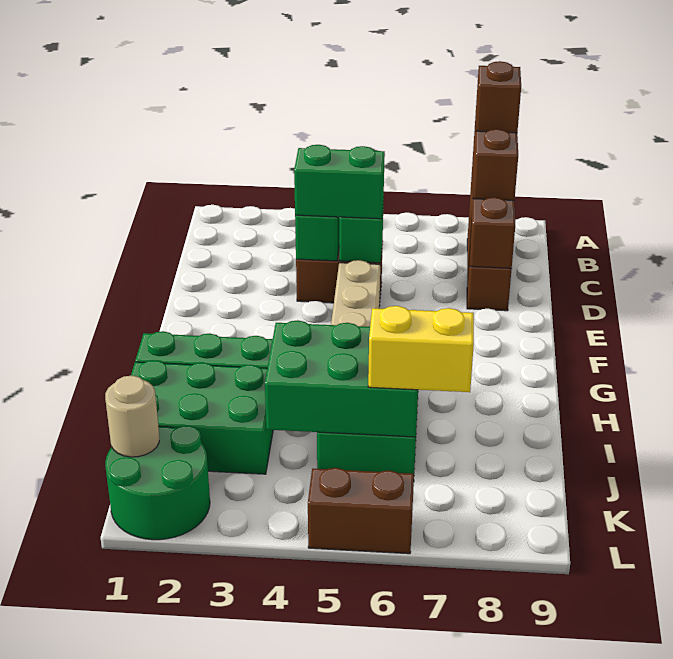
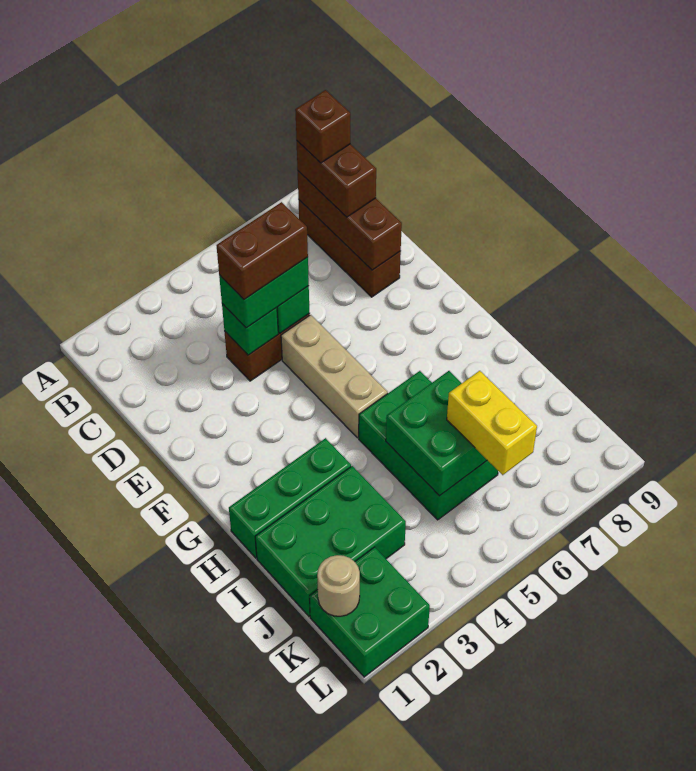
green 2x3 brick [265,320,418,437] -> green 2x2 brick [386,371,487,496]
yellow 1x2 brick [368,306,474,392] -> yellow 1x2 brick turned to [447,371,537,475]
green 2x2 round brick [105,426,210,540] -> green 2x2 brick [310,547,430,677]
brown 1x2 brick [308,468,414,554] -> brown 1x2 brick moved to [216,202,308,299]

